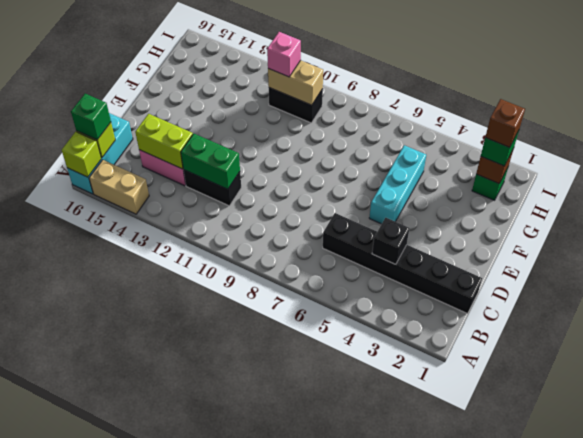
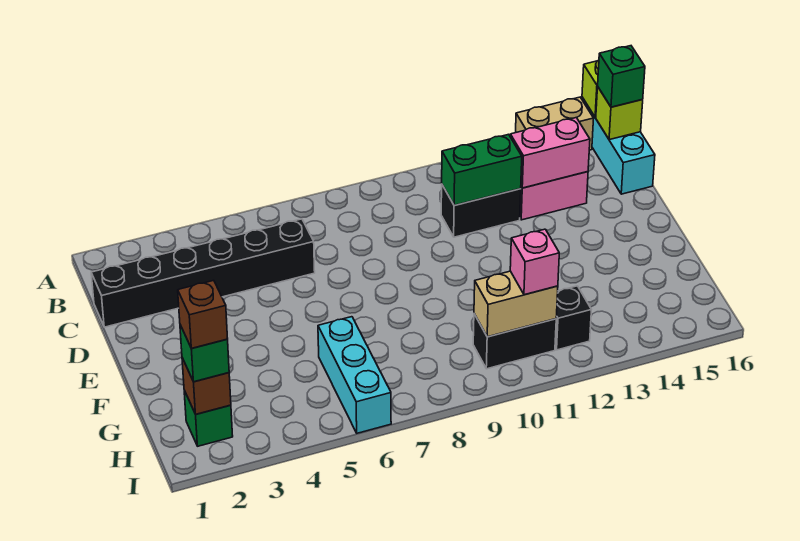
black 1x1 brick [372,218,409,264] -> black 1x1 brick moved to [555,286,591,350]
lime 1x2 brick [135,114,193,169] -> pink 1x2 brick [510,118,590,188]
cyan 1x3 brick [369,145,426,224] -> cyan 1x3 brick moved to [318,317,391,433]

